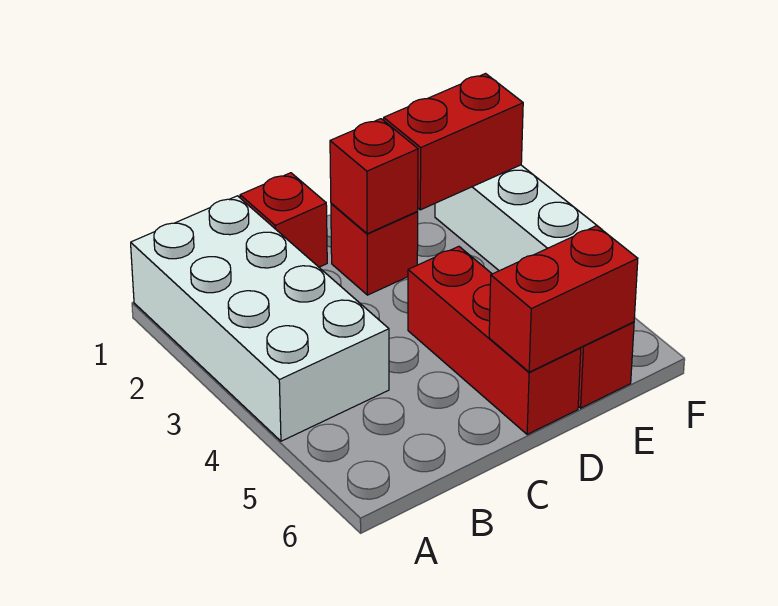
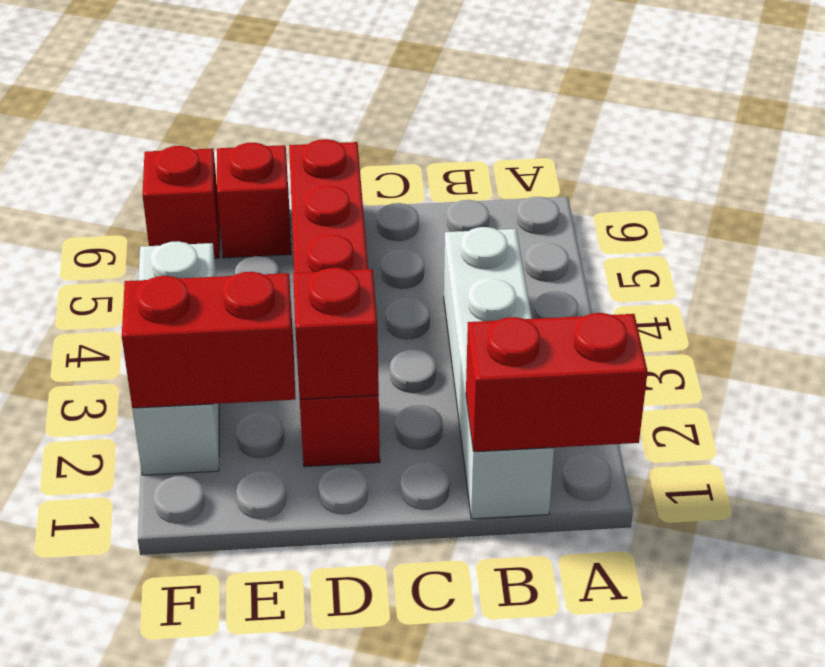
white 2x4 brick [131,196,389,441] -> white 1x4 brick [444,227,554,519]
red 1x1 brick [240,173,327,267] -> red 1x1 brick moved to [142,146,220,258]
red 1x2 brick [489,226,638,372] -> red 1x2 brick moved to [466,313,648,452]

